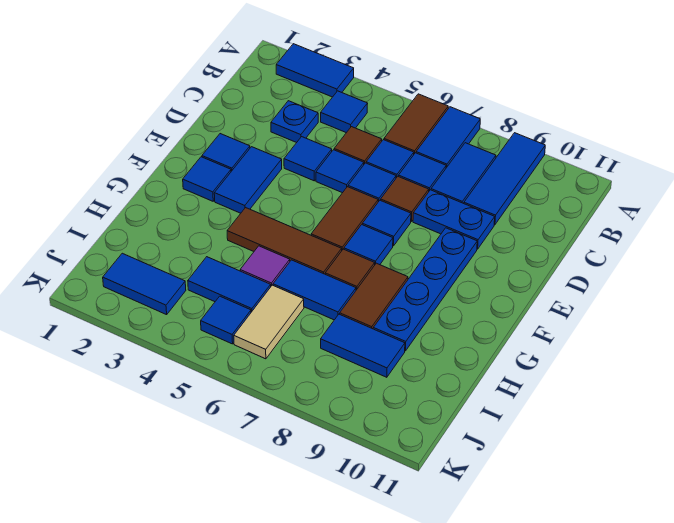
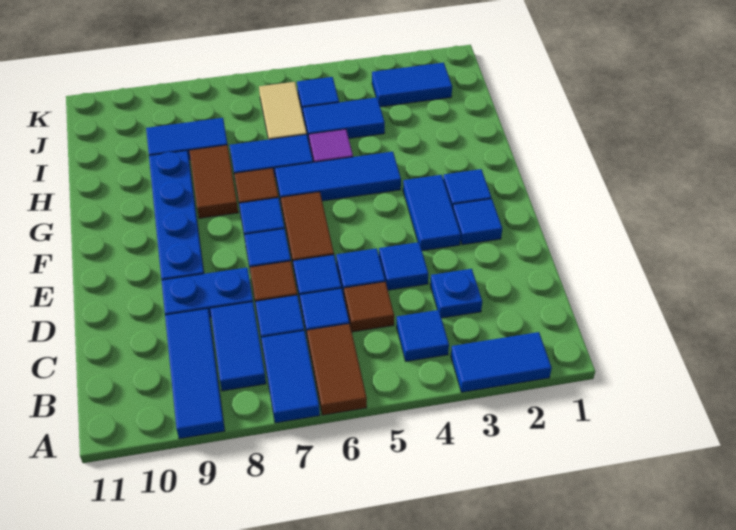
brown 1x3 tile [227,208,342,274] -> blue 1x3 tile [275,152,401,202]

